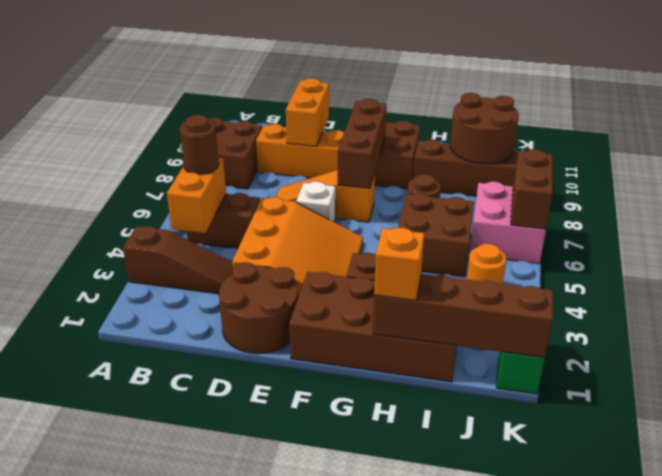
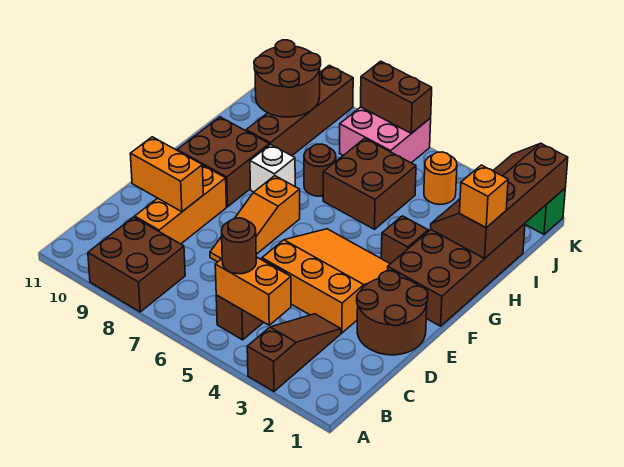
white 1x1 brick [296,182,336,222] -> white 1x1 brick moved to [250,144,295,192]
brown 1x3 brick [338,99,386,189] -> none

